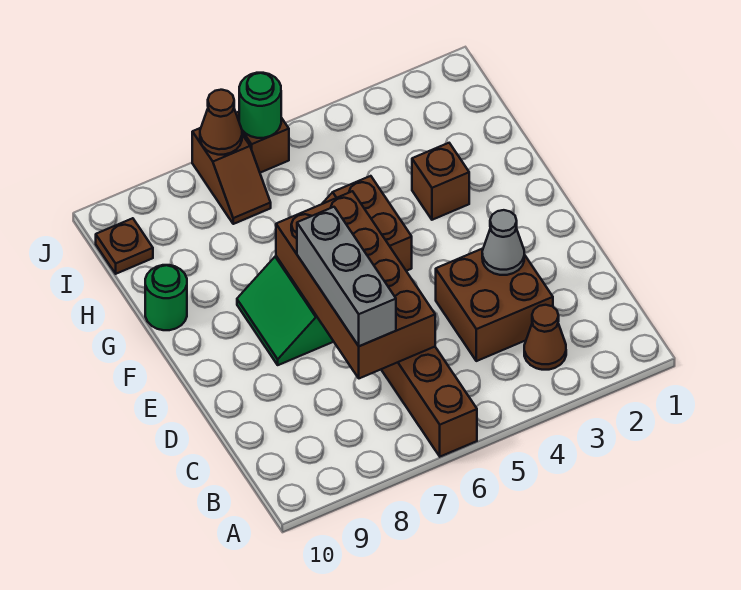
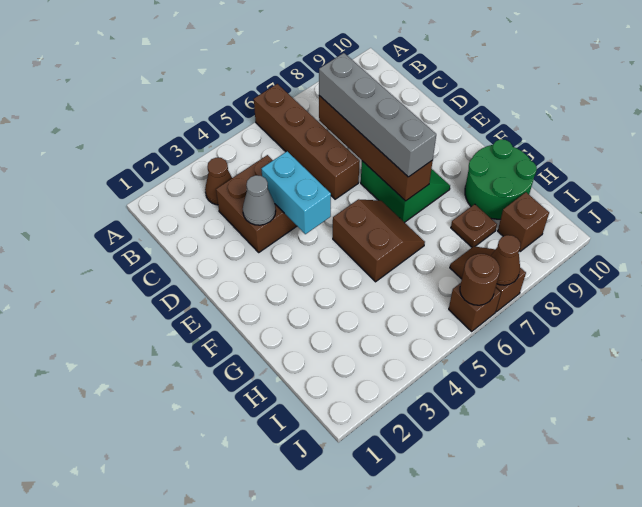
brown 2x4 brick [276,191,435,378] -> brown 1x4 brick [319,96,433,201]
grey 1x3 brick [297,207,396,346] -> grey 1x4 brick [319,53,436,177]
none -> cyan 1x2 brick [261,151,331,234]
brown 1x1 brick [412,143,469,220] -> brown 1x1 brick moved to [498,192,549,251]
green 1x1 round brick [145,265,187,330] -> green 2x2 round brick [465,139,537,219]
brown 1x1 plate [96,218,153,274] -> brown 1x1 plate moved to [451,204,497,247]
green 1x1 round brick [239,73,281,138] -> brown 1x1 round brick [460,254,500,305]

